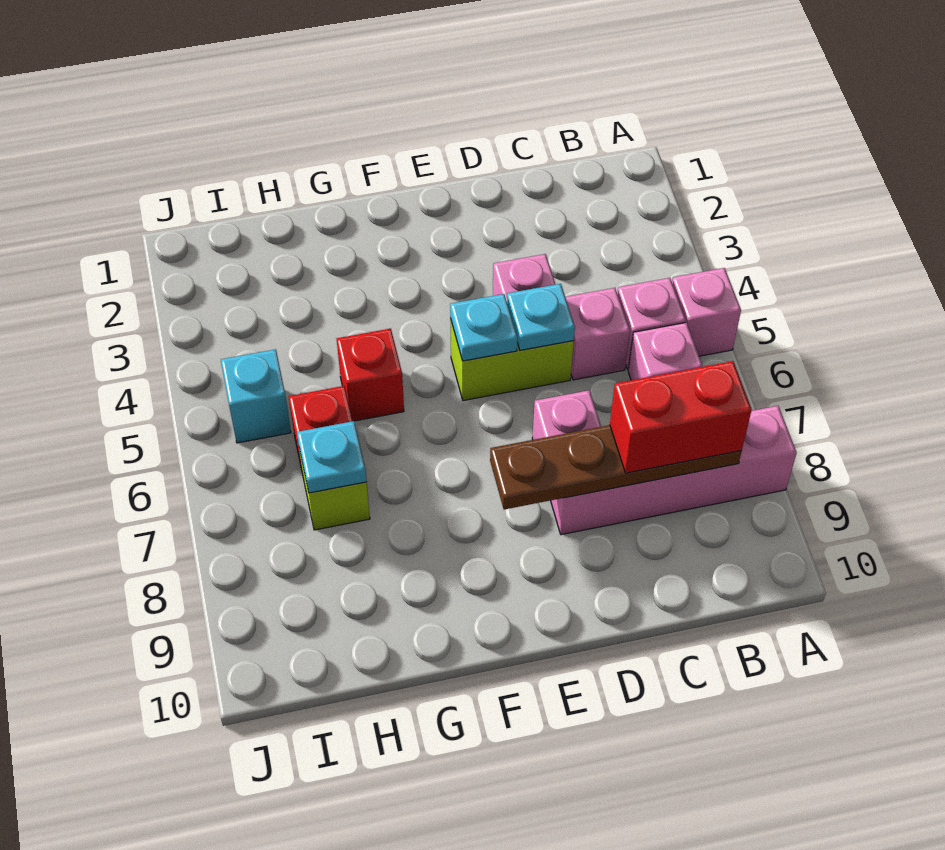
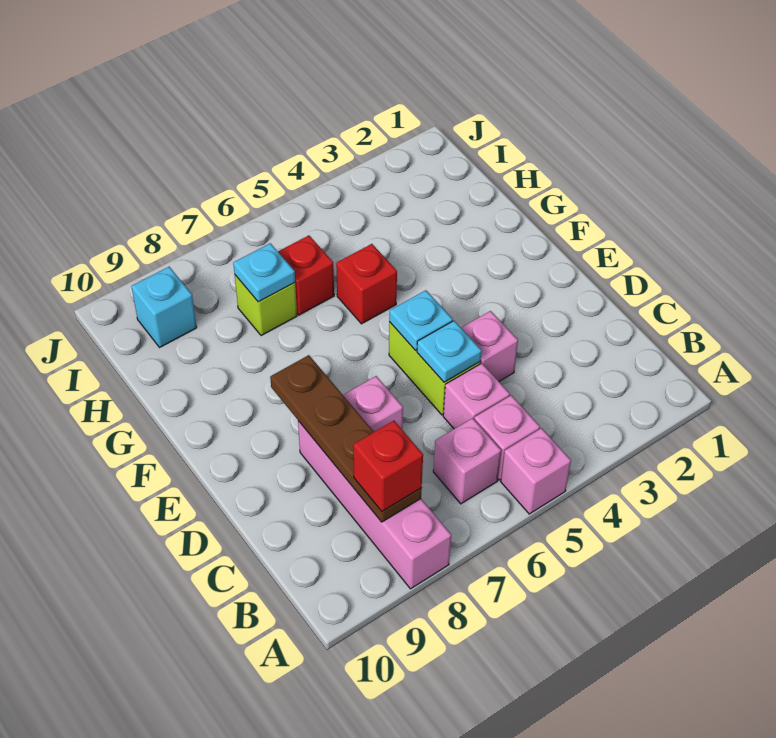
red 1x2 brick [610,361,752,473] -> red 1x1 brick [353,421,423,511]
cyan 1x1 brick [221,349,291,443] -> cyan 1x1 brick moved to [132,267,197,347]

